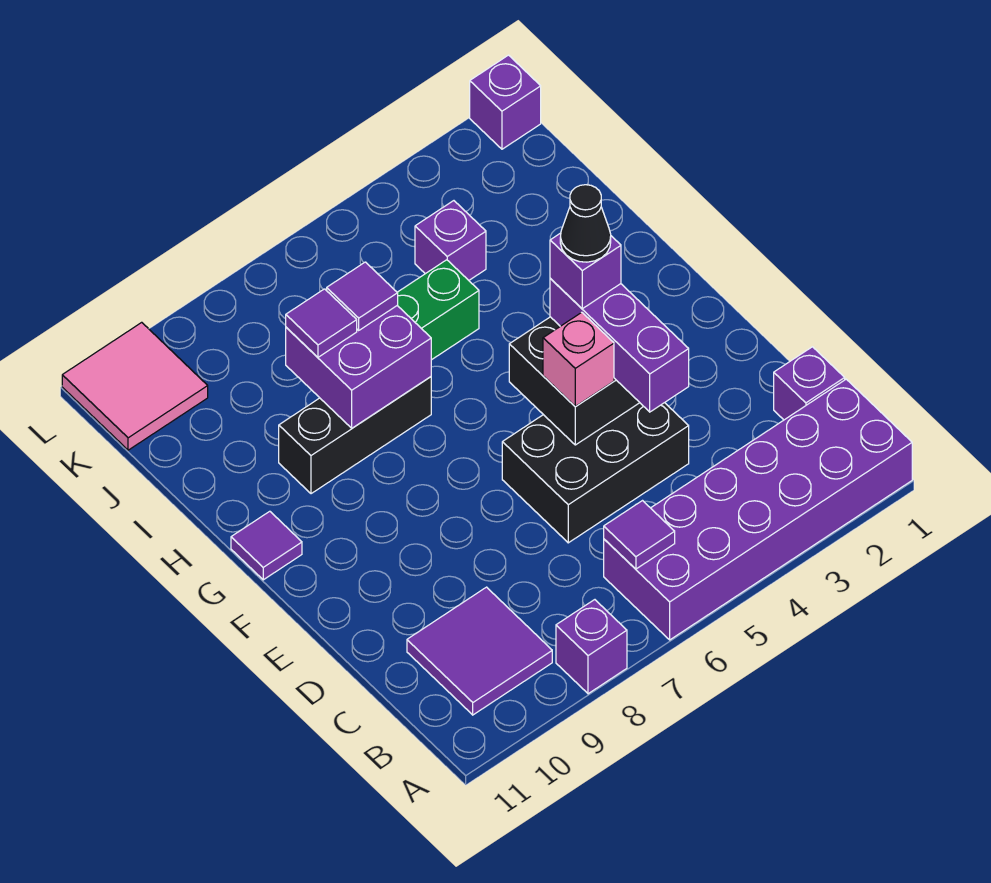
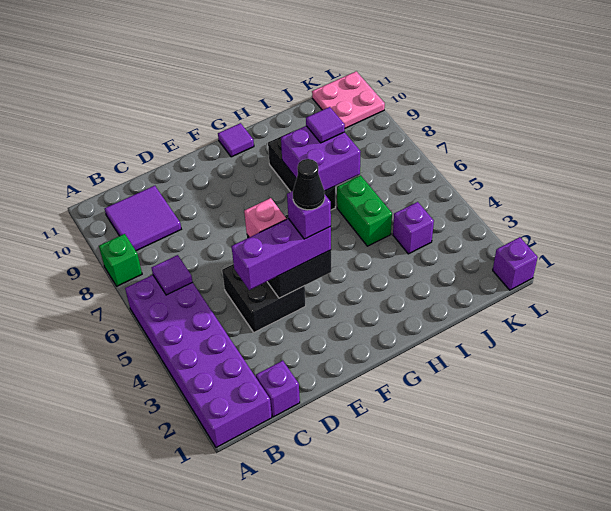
purple 1x1 brick [556,600,627,694] -> green 1x1 brick [99,234,142,286]
black 2x3 brick [502,403,689,543] -> black 2x2 brick [222,264,306,332]
purple 1x1 tile [327,262,398,330] -> none
pink 2x2 tile [62,322,208,450] -> pink 2x2 plate [312,71,385,128]

